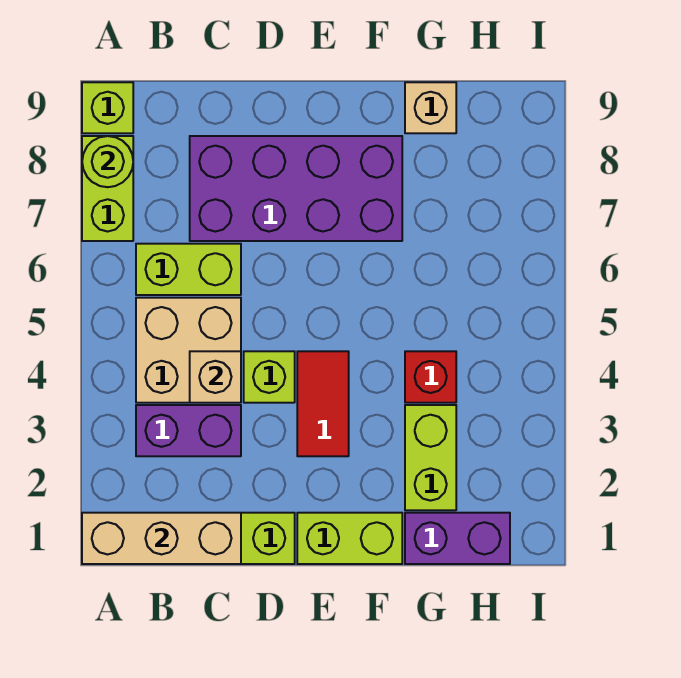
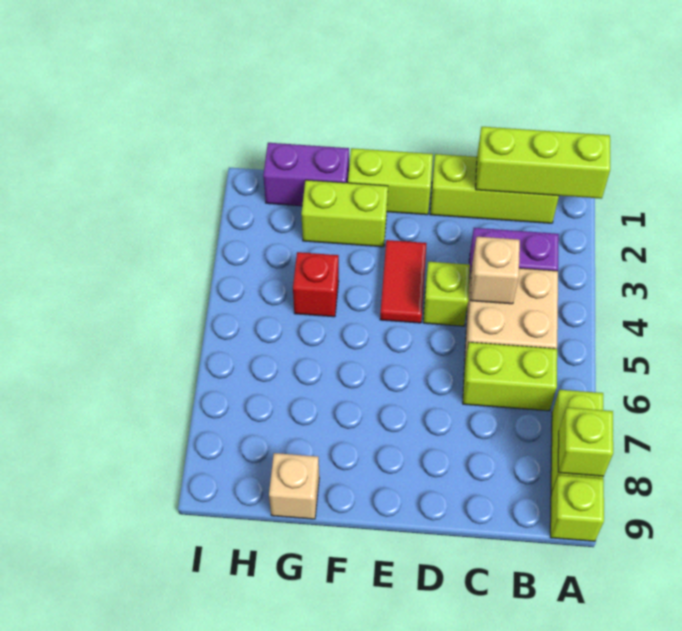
tan 1x3 brick [82,513,241,564] -> lime 1x3 brick [476,127,610,199]
lime 1x1 round brick [82,136,133,187] -> lime 1x1 brick [558,408,613,476]
purple 2x4 brick [190,136,402,241] -> none
lime 1x2 brick [405,405,456,510] -> lime 1x2 brick turned to [301,180,388,247]

